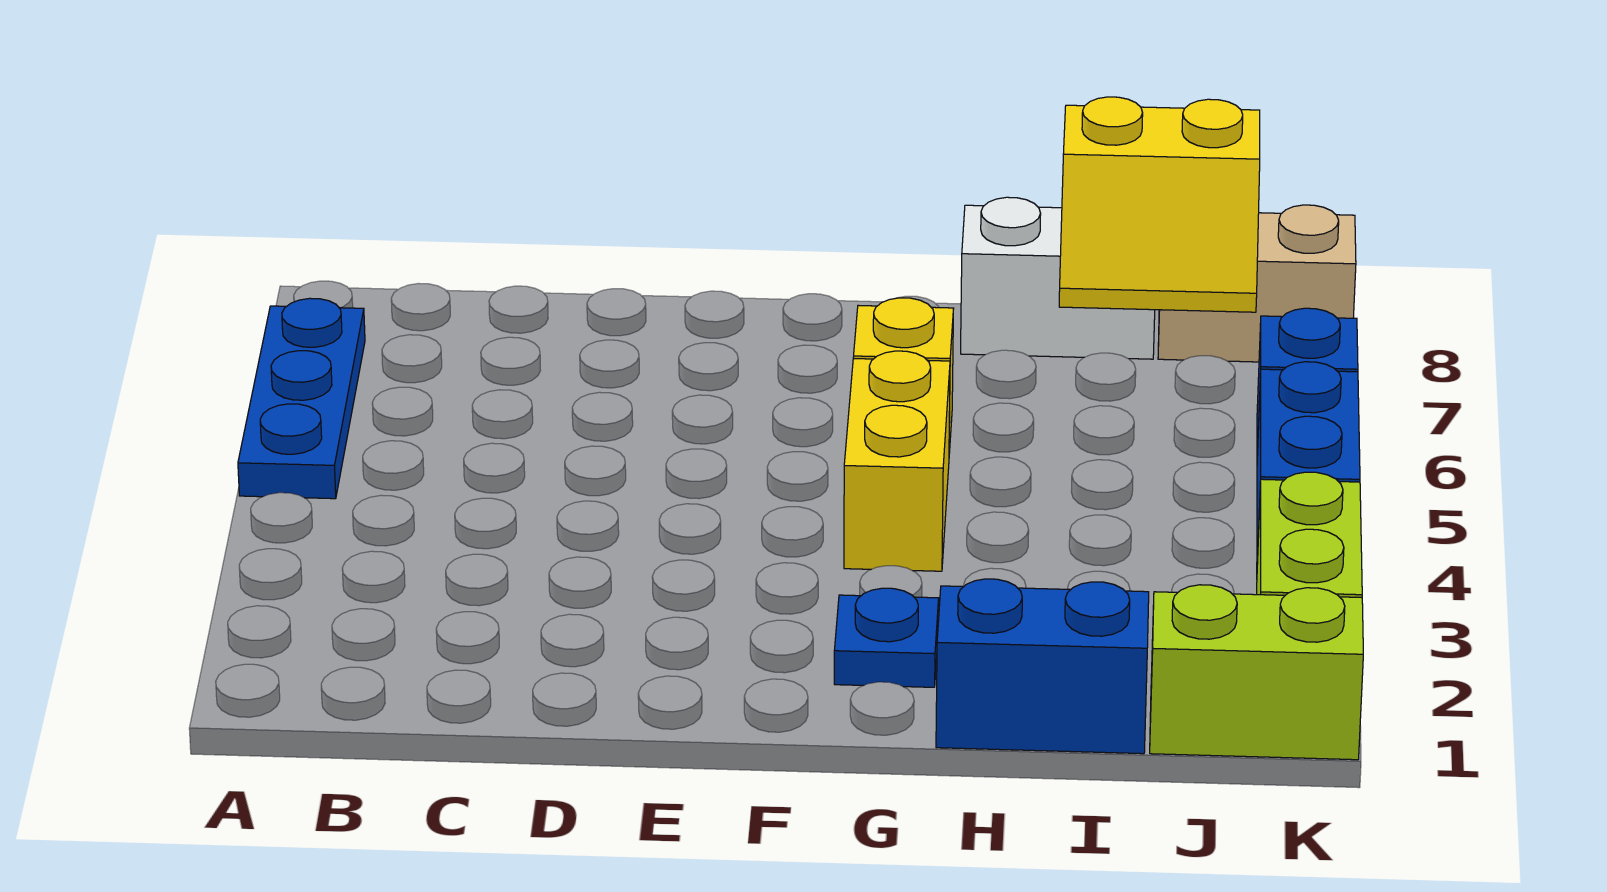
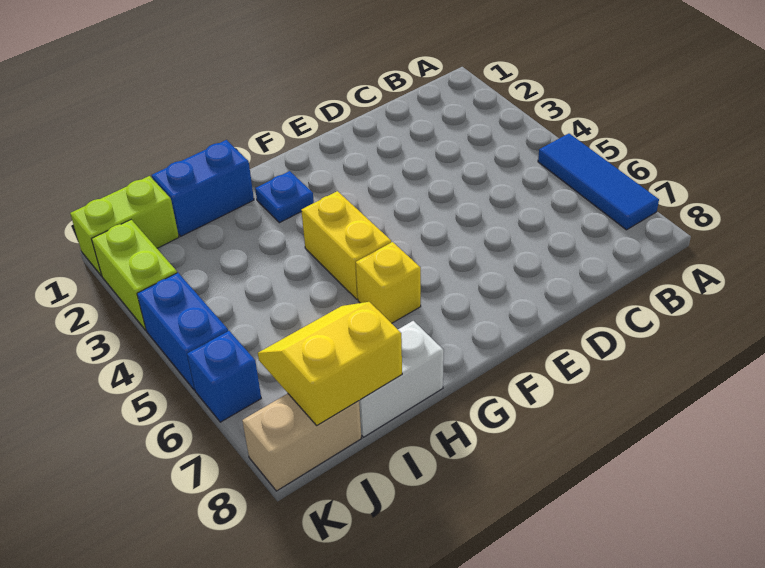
blue 1x3 plate [238,298,365,499] -> blue 1x3 tile [538,134,659,230]

